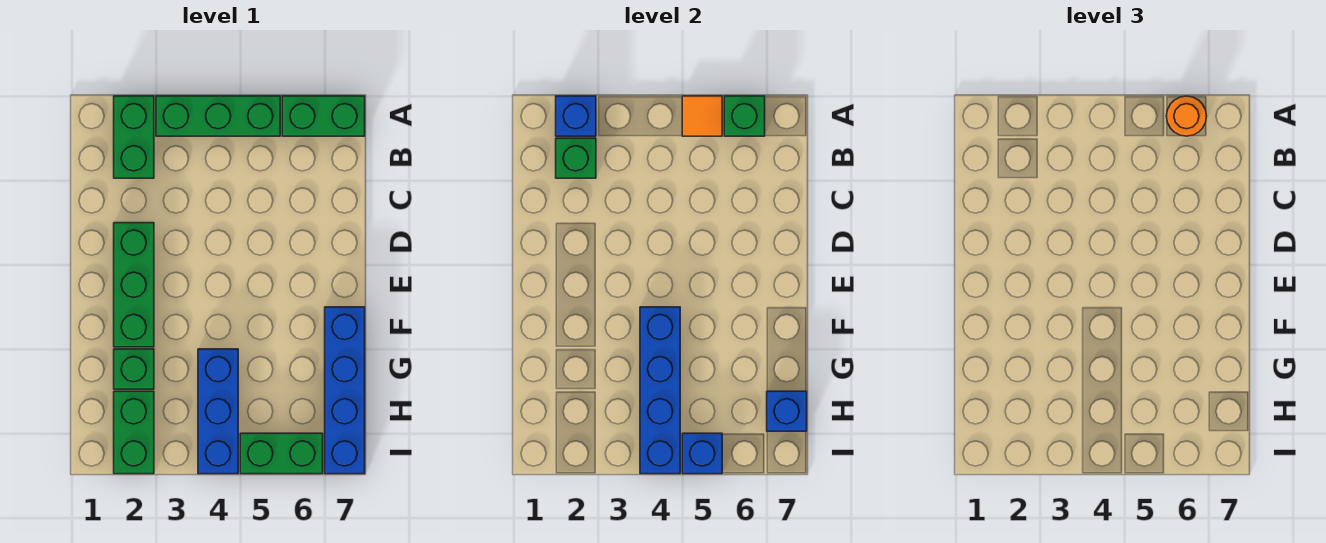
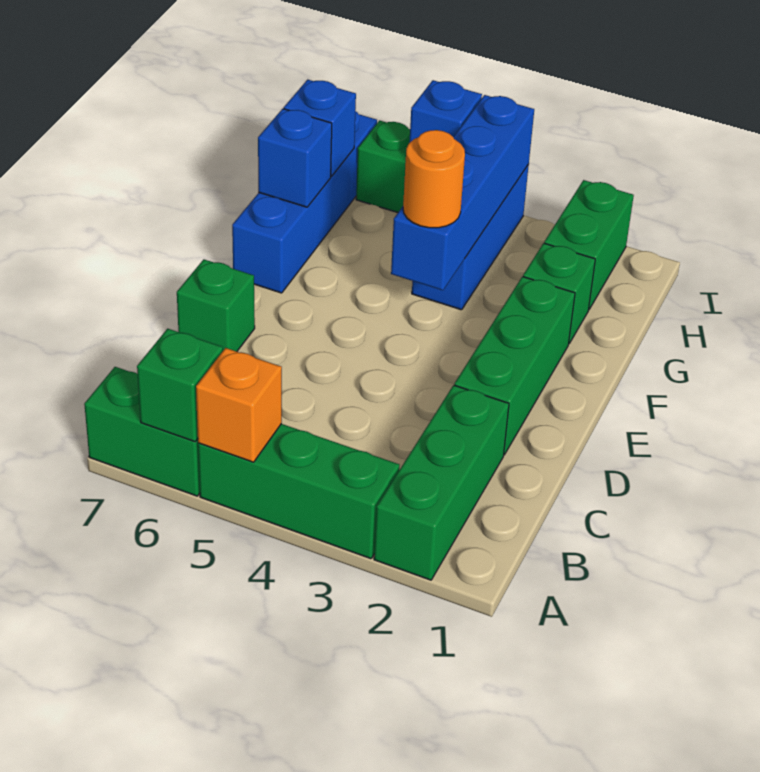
green 1x2 brick [114,96,154,178] -> green 1x3 brick [374,385,509,580]
blue 1x1 brick [556,96,596,136] -> blue 1x1 brick moved to [258,109,332,207]
orange 1x1 tile [682,96,722,136] -> orange 1x1 brick [196,348,282,462]
orange 1x1 round brick [1166,96,1207,136] -> orange 1x1 round brick moved to [403,130,465,228]
green 1x1 brick [556,138,596,178] -> green 1x1 brick moved to [177,259,255,352]

